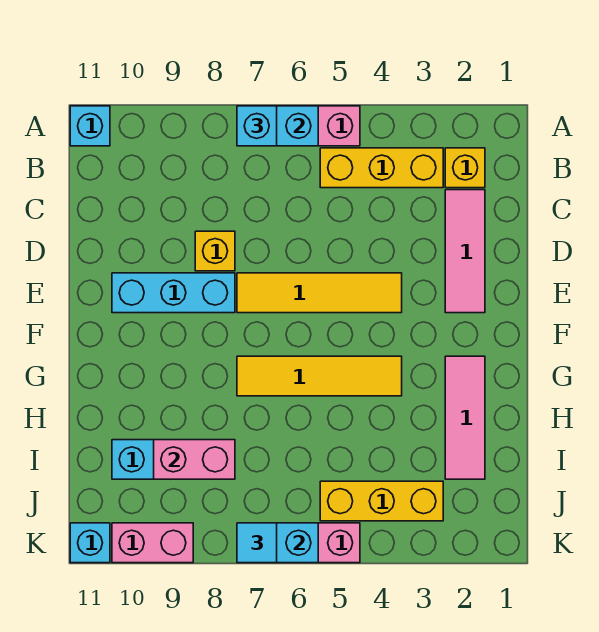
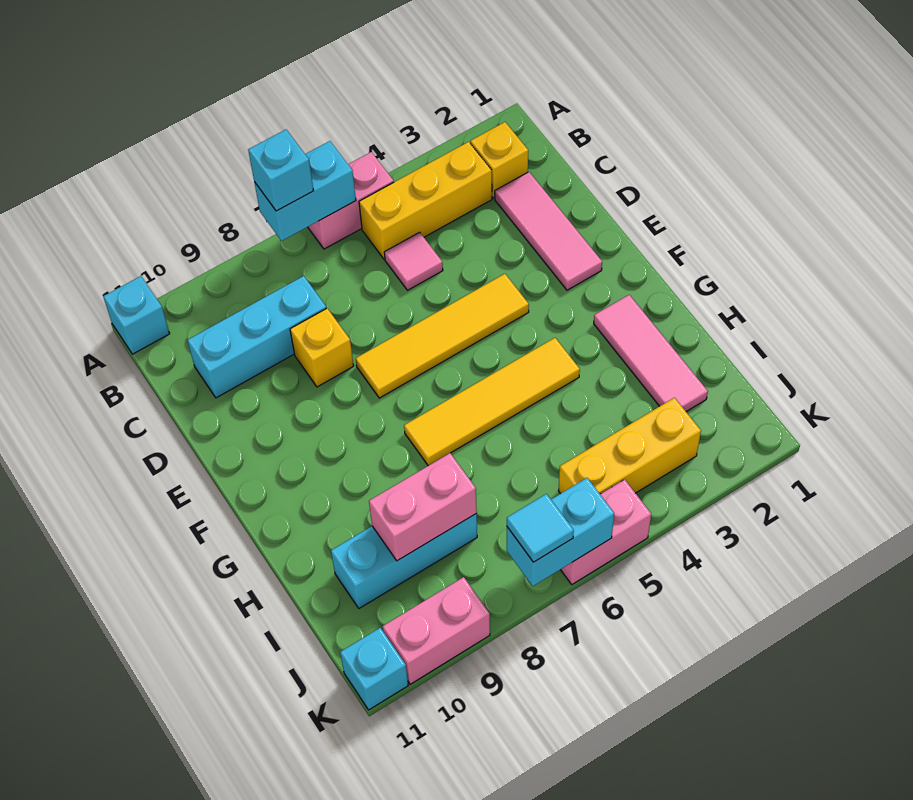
none -> pink 1x1 tile [384,232,443,290]
cyan 1x3 brick [112,273,235,313] -> cyan 1x3 brick moved to [188,276,326,398]

